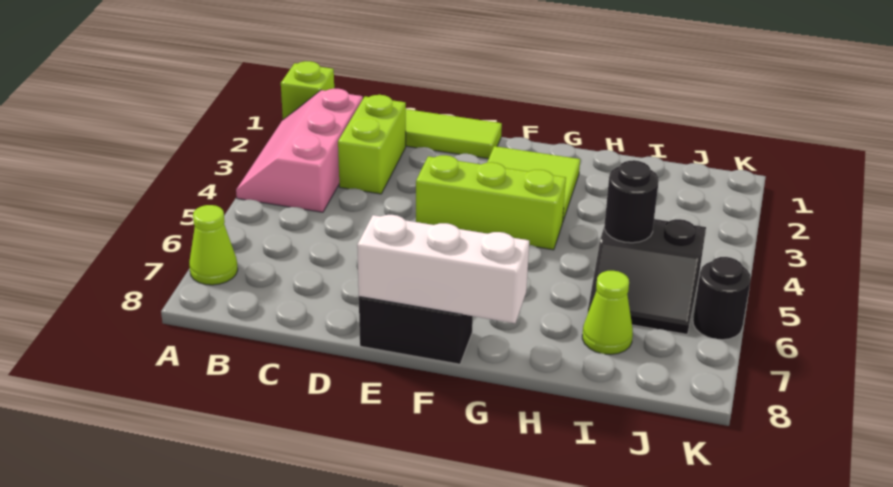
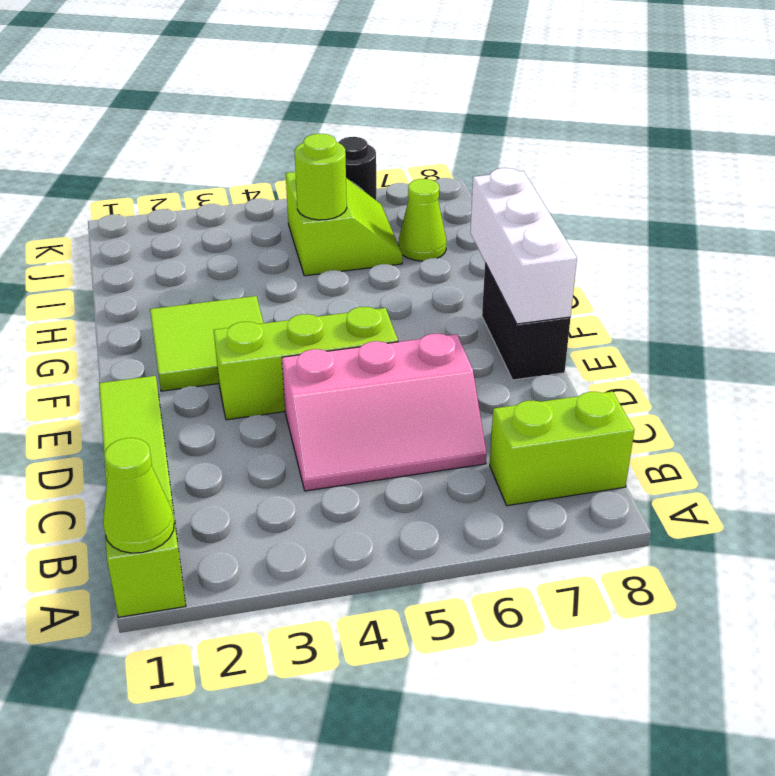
pink 2x3 slope [236,89,363,212] -> pink 2x3 slope moved to [282,334,486,491]
lime 1x1 cone [189,205,238,285] -> lime 1x1 cone moved to [103,438,174,553]
lime 1x2 brick [338,95,406,194] -> lime 1x2 brick moved to [490,392,634,506]
lime 1x3 brick [416,155,566,250] -> lime 1x3 brick turned to [214,307,398,420]
black 2x2 slope [588,219,706,334] -> lime 2x2 slope [286,172,402,276]
black 1x1 round brick [604,160,659,243] -> lime 1x1 round brick [295,134,347,220]

